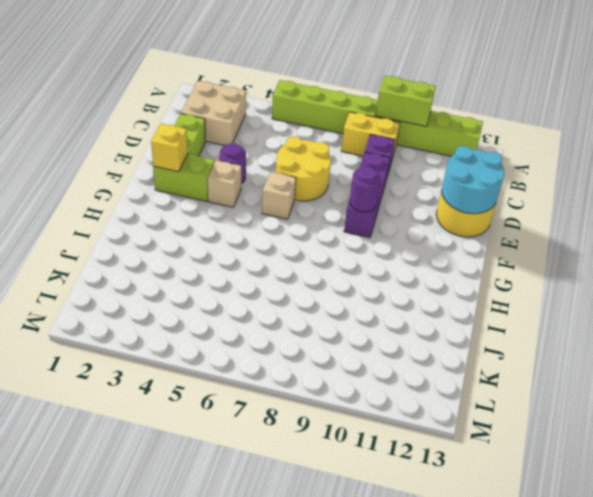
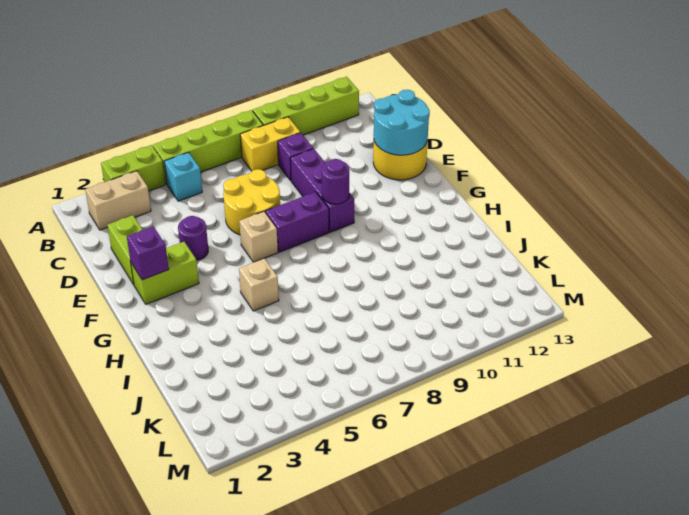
lime 1x2 brick [376,76,435,127] -> lime 1x2 brick moved to [101,145,165,191]
tan 2x2 brick [181,81,246,146] -> tan 1x2 brick [85,171,151,230]
none -> cyan 1x1 brick [164,152,202,201]
yellow 1x1 brick [151,124,188,172] -> purple 1x1 brick [127,226,169,280]
tan 1x1 brick [208,160,241,207] -> tan 1x1 brick moved to [239,258,279,311]
none -> purple 1x2 brick [266,192,329,252]

